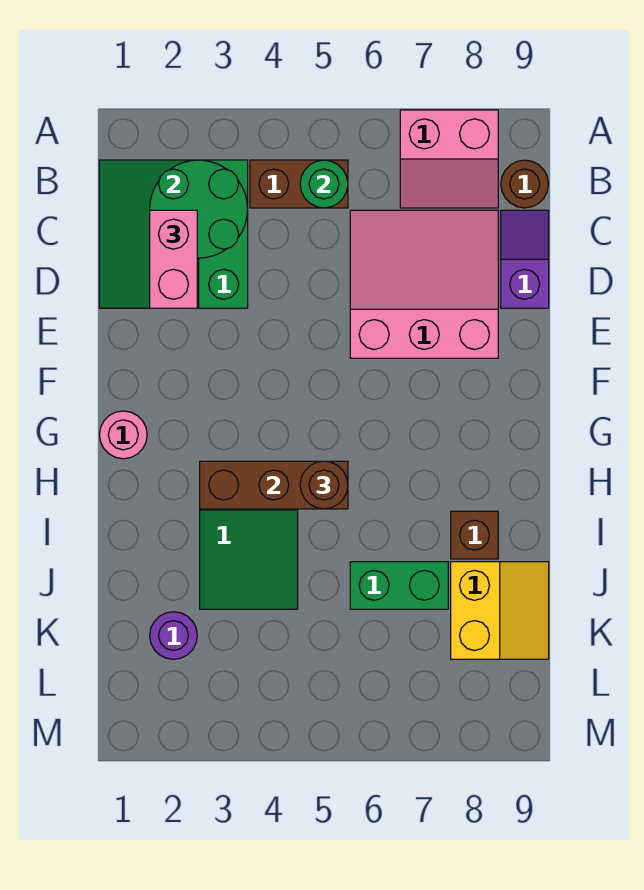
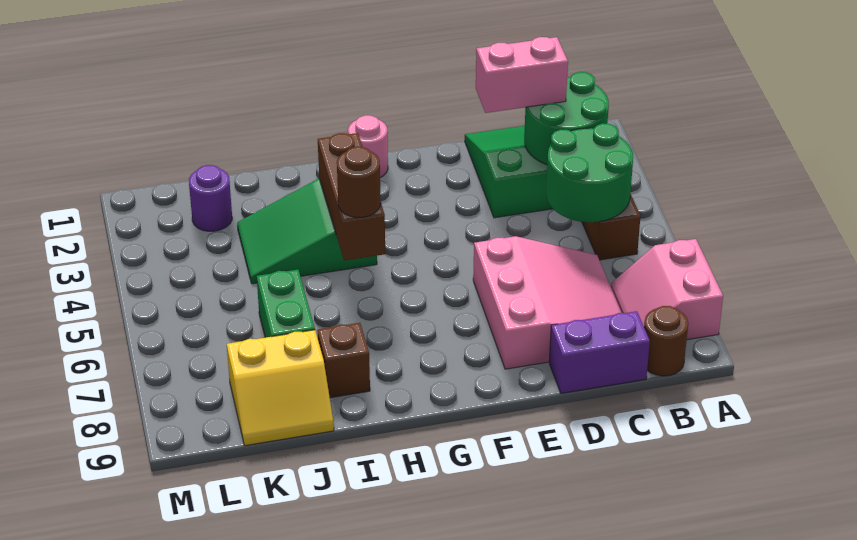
green 1x1 round brick [300,160,348,208] -> green 2x2 round brick [546,123,633,222]
purple 1x2 slope [501,210,549,308] -> purple 1x2 brick [549,311,650,393]

